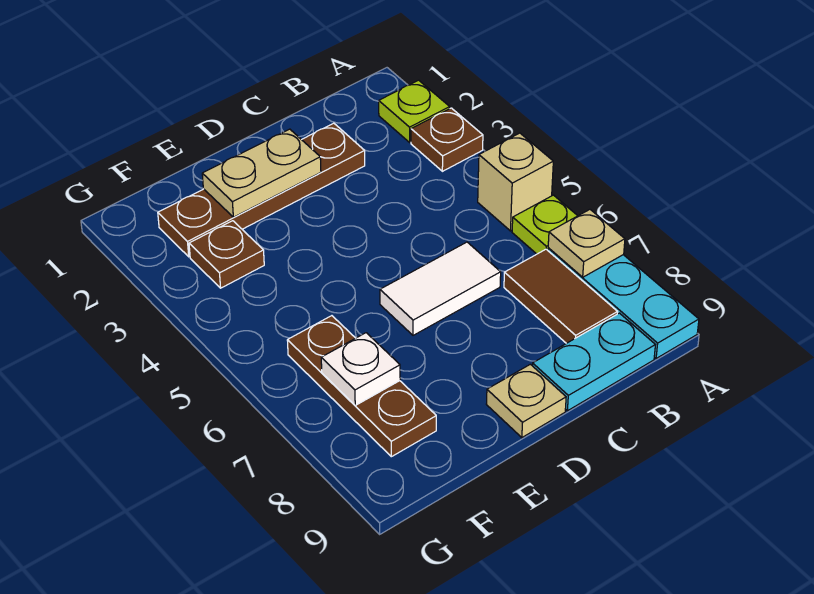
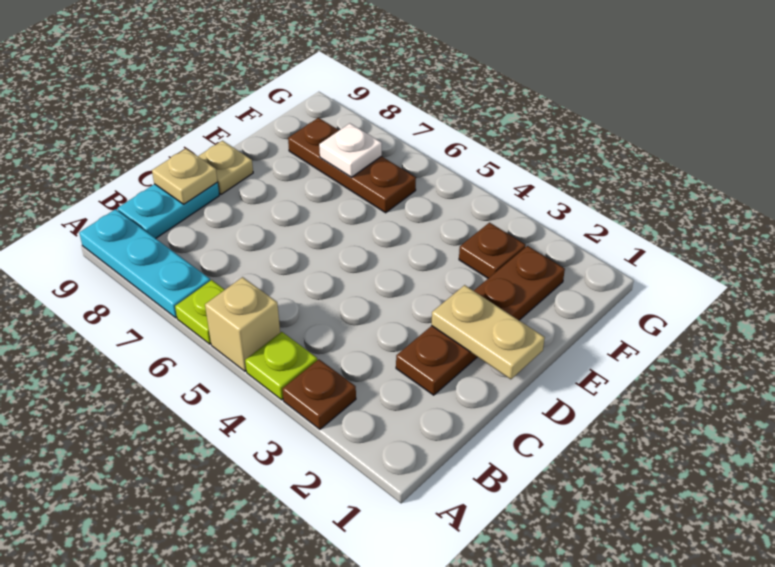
lime 1x1 plate [379,80,450,142] -> lime 1x1 plate moved to [245,332,317,400]
tan 1x1 plate [548,210,625,277] -> tan 1x1 plate moved to [152,149,217,204]
brown 1x2 tile [504,249,618,343] -> none
white 1x2 tile [380,242,501,335] -> none
tan 1x2 plate [202,129,321,217] -> tan 1x2 plate turned to [431,285,545,379]

